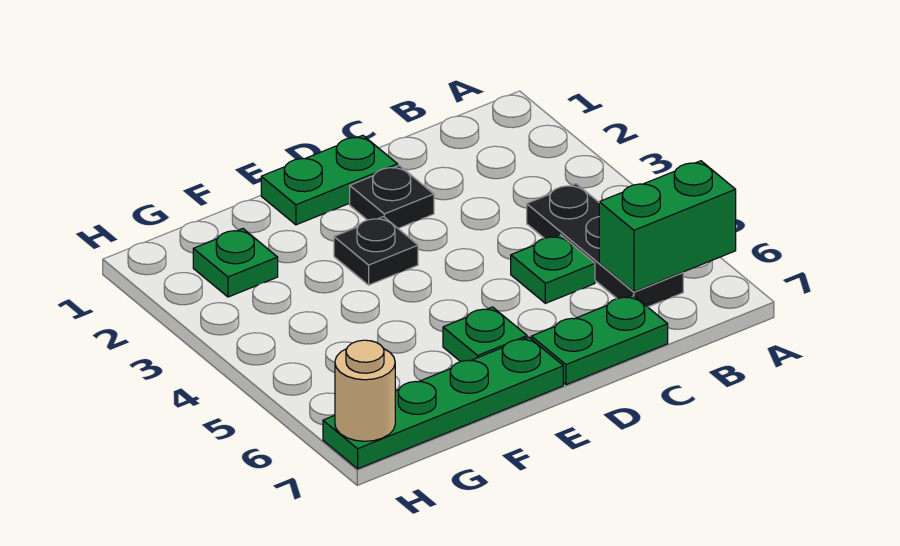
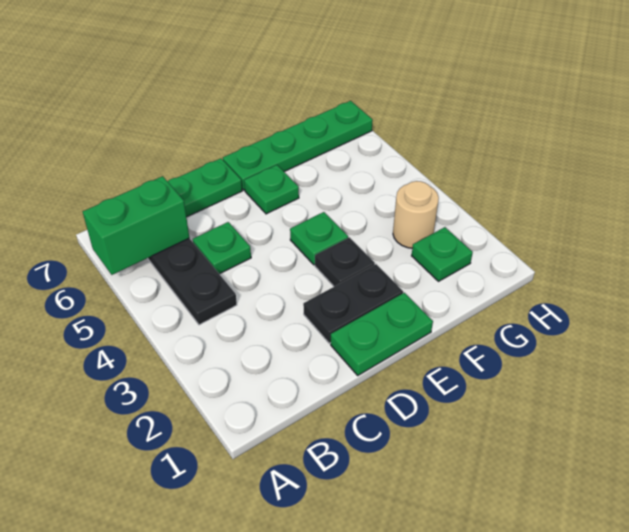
black 1x1 plate [350,166,434,228] -> black 1x2 plate [303,264,403,343]
none -> green 1x1 plate [290,212,348,265]
tan 1x1 round brick [335,340,395,441] -> tan 1x1 round brick moved to [393,181,439,248]

